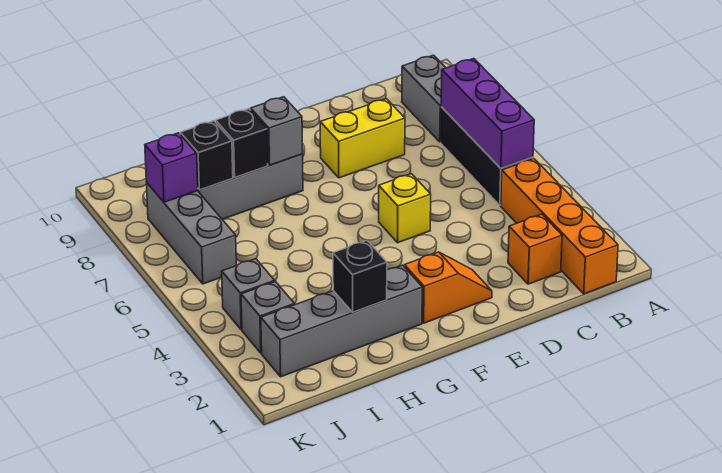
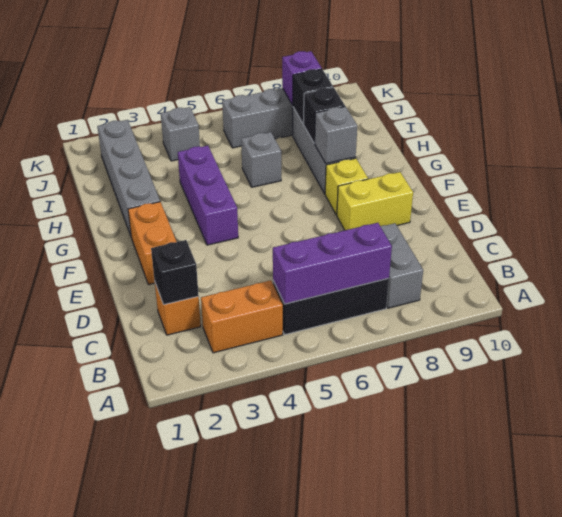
orange 1x4 brick [501,159,618,294] -> orange 1x2 brick [201,280,283,353]
grey 1x2 brick [402,55,446,142] -> grey 1x2 brick turned to [381,223,423,308]
yellow 1x2 brick [320,99,405,178] -> yellow 1x2 brick turned to [337,172,413,230]
orange 1x2 slope [404,252,492,323] -> orange 1x2 brick [128,202,177,285]
yellow 1x1 brick [379,174,431,243] -> yellow 1x1 brick moved to [325,158,368,215]
none -> purple 1x3 brick [178,146,238,245]
black 1x1 brick [333,241,387,312] -> black 1x1 brick moved to [151,240,199,305]
grey 1x1 brick [241,282,295,353] -> grey 1x1 brick moved to [241,132,281,187]

